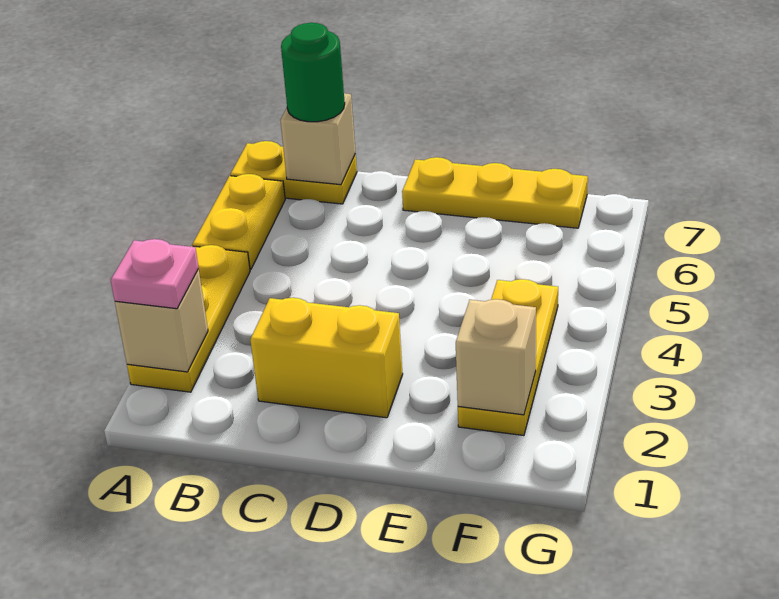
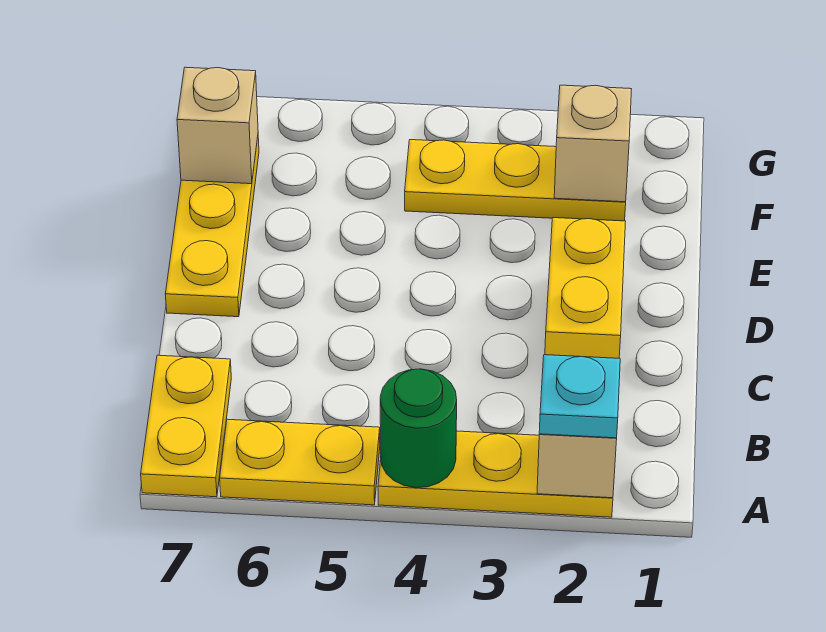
pink 1x1 plate [111,239,199,309] -> cyan 1x1 plate [539,355,620,438]
tan 1x1 brick [280,93,355,185] -> tan 1x1 brick moved to [177,67,258,184]
green 1x1 round brick [281,23,345,122] -> green 1x1 round brick moved to [380,369,457,488]

